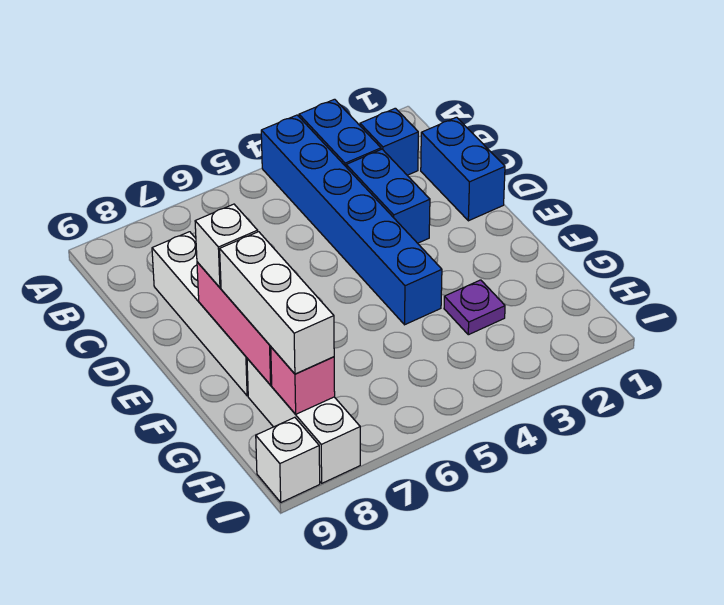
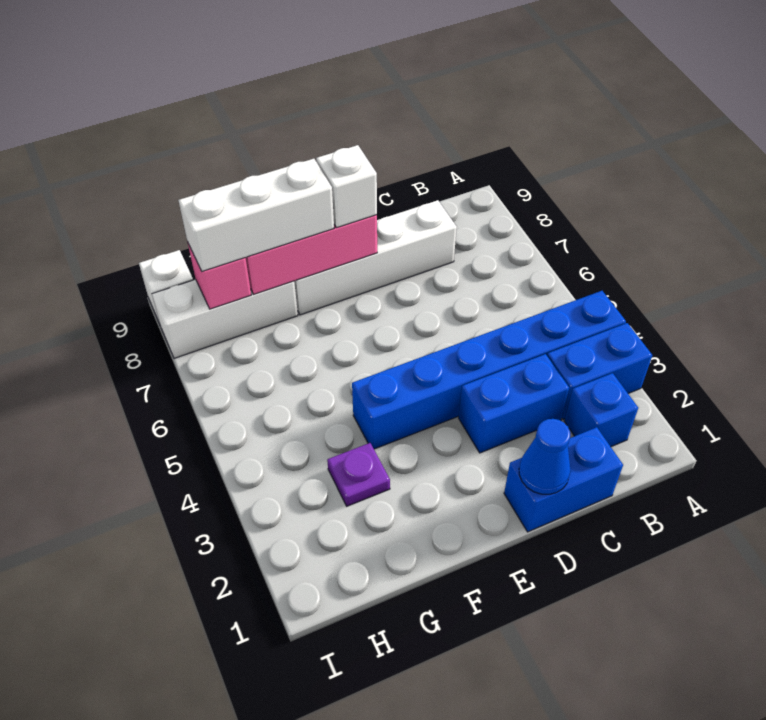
none -> blue 1x1 cone [519,419,571,494]

